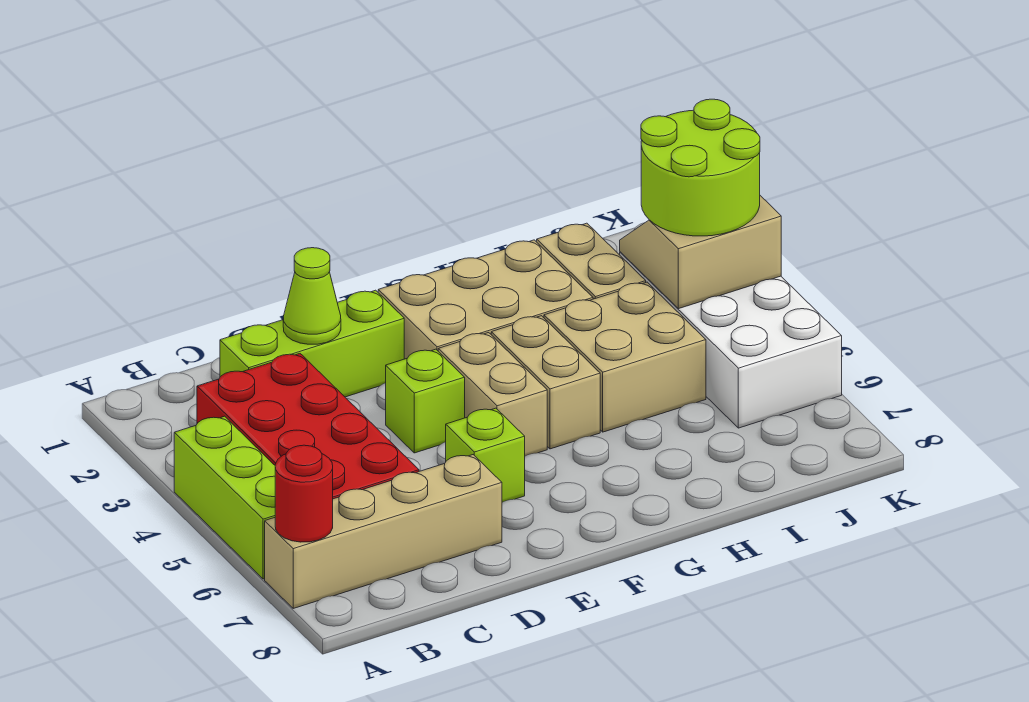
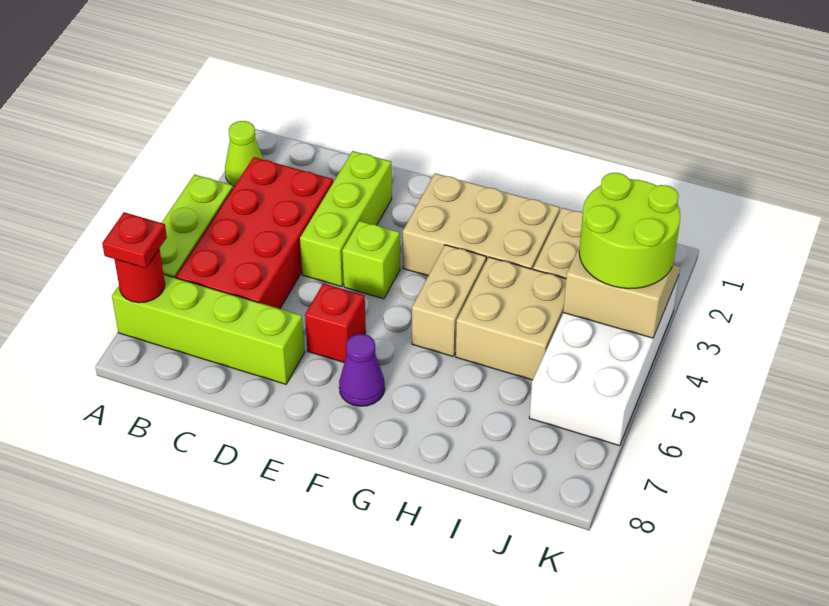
tan 1x4 brick [265,455,502,608] -> lime 1x4 brick [112,275,305,384]
none -> red 1x1 plate [102,212,167,268]
lime 1x3 brick [220,290,404,397] -> lime 1x3 brick turned to [300,151,392,287]
lime 1x1 cone [283,248,341,344] -> lime 1x1 cone moved to [225,121,263,186]
lime 1x1 brick [446,408,525,502] -> red 1x1 brick [305,283,366,363]
tan 1x2 brick [438,333,547,456] -> none
none -> purple 1x1 cone [339,334,385,406]

